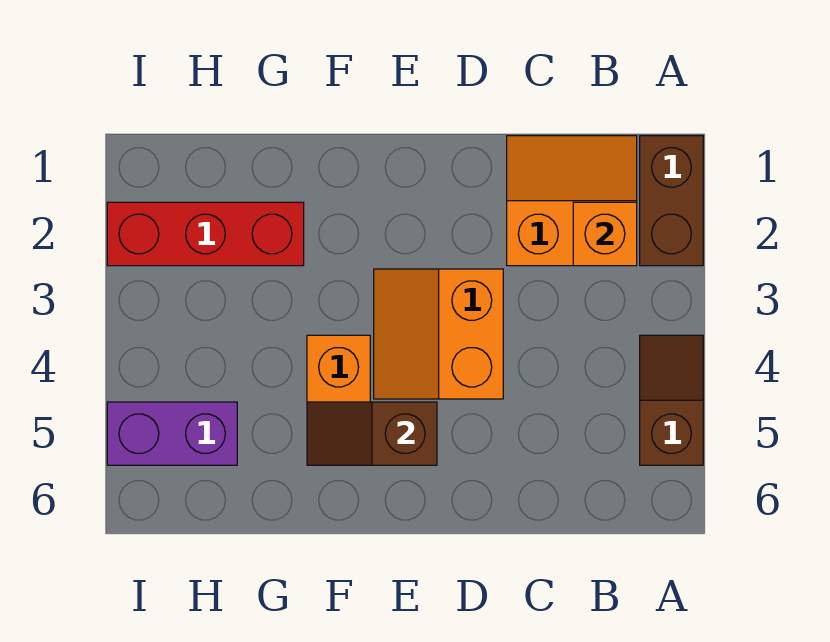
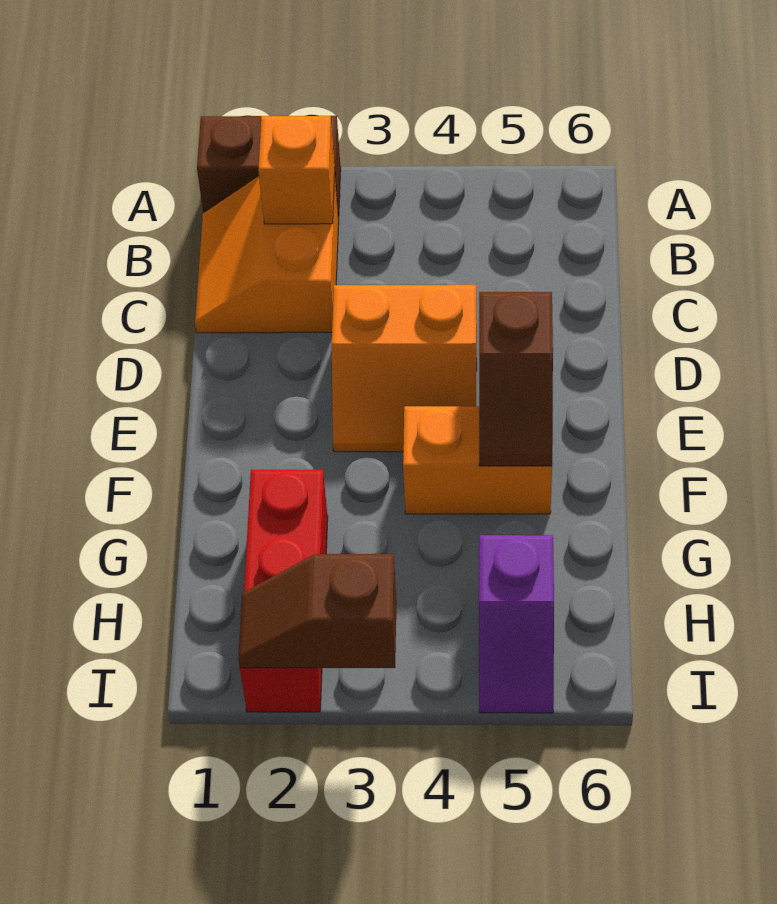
brown 1x2 slope [640,335,703,465] -> brown 1x2 slope moved to [238,554,397,668]
purple 1x2 brick [107,402,237,465] -> purple 1x2 slope [479,535,554,713]

